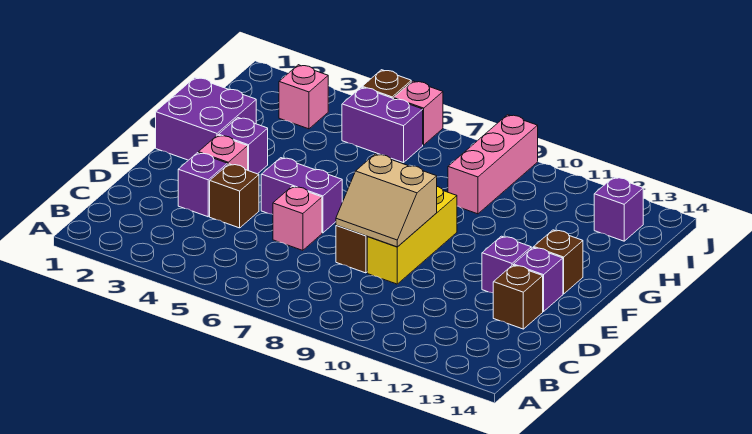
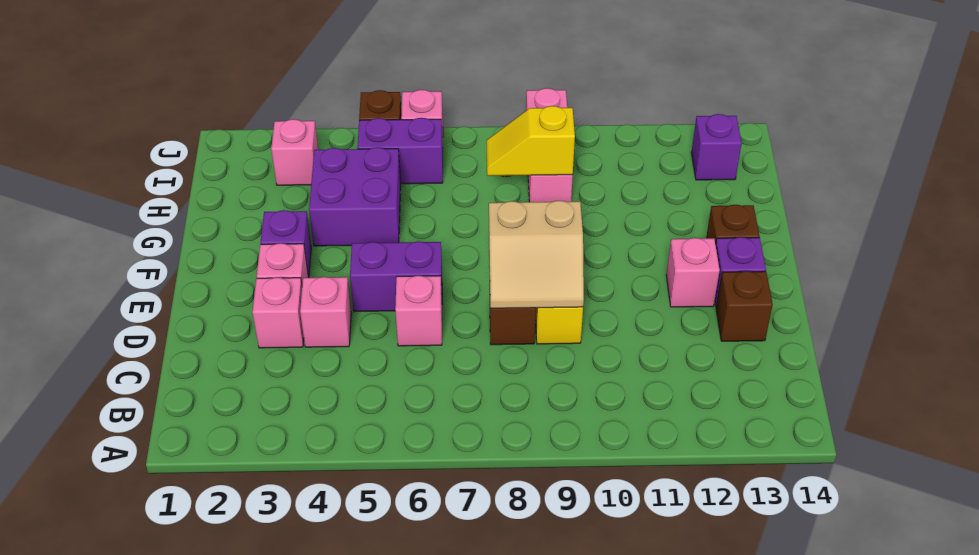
purple 1x1 brick [178,153,227,217] -> pink 1x1 brick [252,278,304,348]
brown 1x1 brick [210,164,259,228] -> pink 1x1 brick [300,277,351,347]
purple 1x1 brick [482,236,531,293] -> pink 1x1 brick [666,238,720,307]
purple 2x2 brick [156,78,256,160] -> purple 2x2 brick moved to [309,147,401,246]
none -> yellow 1x2 slope [487,106,575,176]

